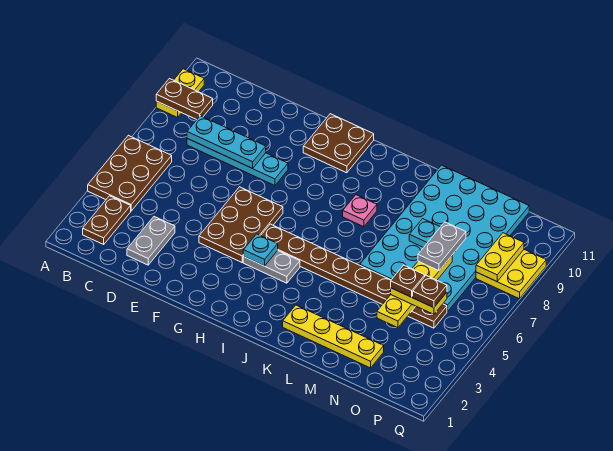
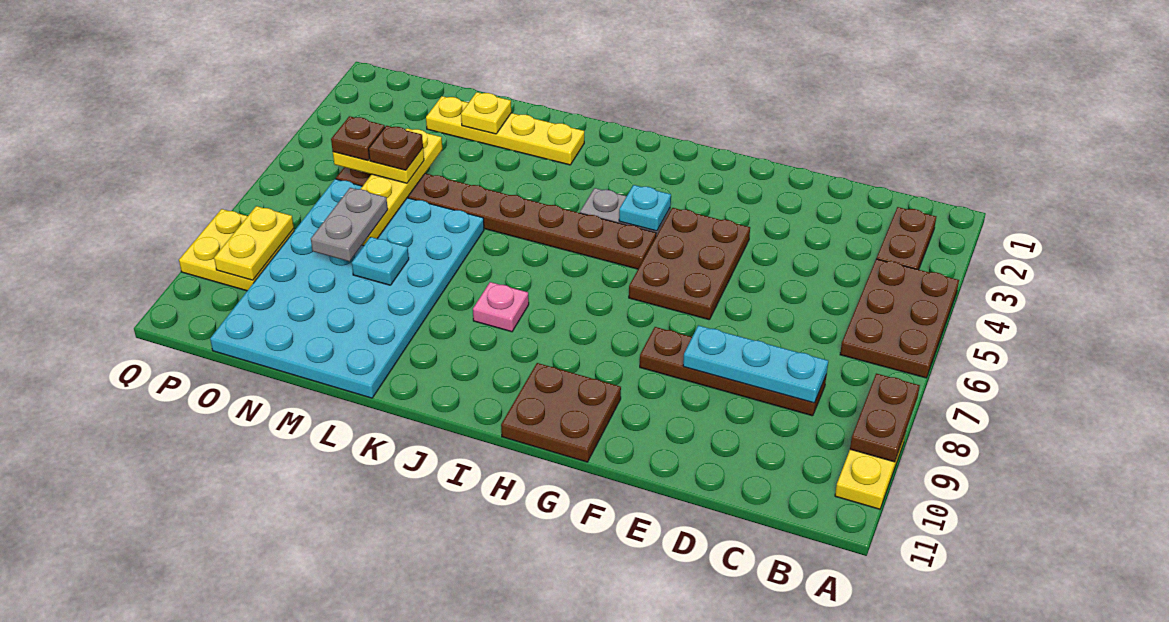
brown 1x2 plate [156,79,213,120] -> brown 1x2 plate turned to [850,374,920,462]
cyan 1x4 plate [187,139,288,186] -> brown 1x4 plate [640,327,827,416]
grey 1x2 plate [127,217,175,265] -> none
none -> yellow 1x1 plate [461,92,511,134]

